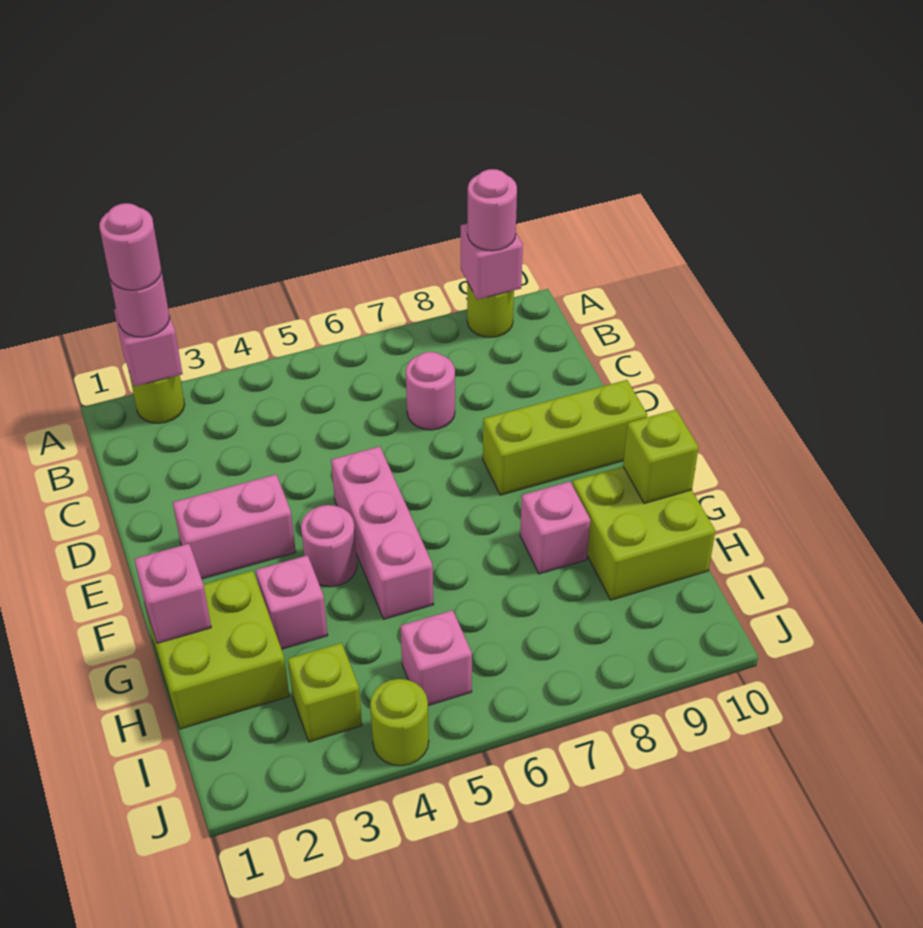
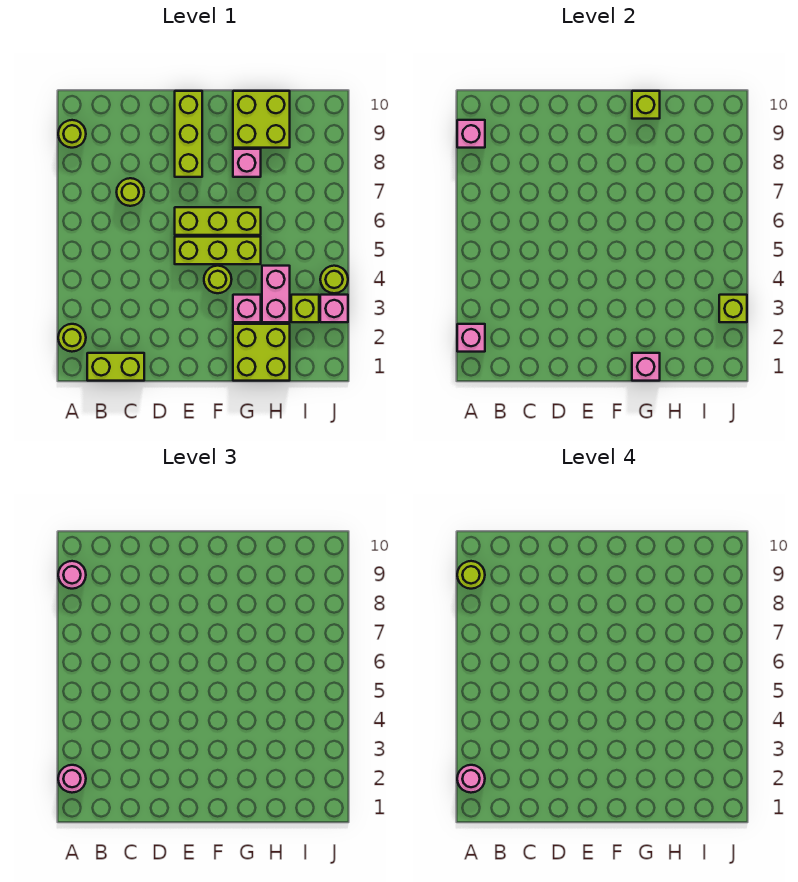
none -> lime 1x1 round brick [457,561,485,589]
none -> lime 1x2 brick [87,353,144,381]
pink 1x1 round brick [406,352,455,430] -> lime 1x1 round brick [117,178,144,206]
pink 1x2 brick [173,474,296,579] -> pink 1x2 brick moved to [262,266,290,322]
pink 1x3 brick [331,446,434,619] -> lime 1x3 brick [175,237,261,264]
none -> lime 1x3 brick [175,207,261,235]
pink 1x1 round brick [301,505,357,587] -> lime 1x1 round brick [204,266,232,293]
pink 1x1 brick [400,610,472,706] -> pink 1x1 brick moved to [320,295,348,322]
none -> lime 1x1 brick [719,295,747,322]

